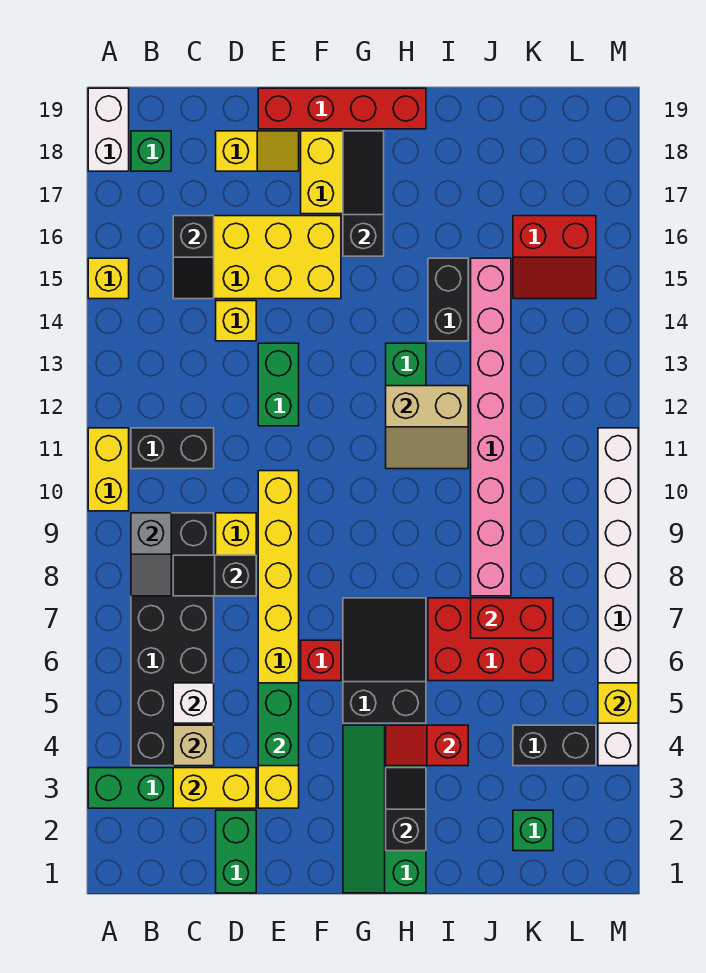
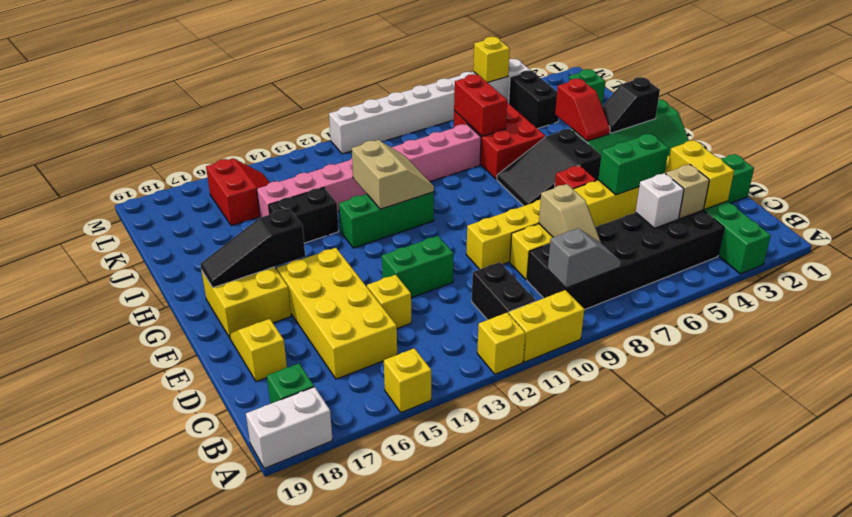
none -> yellow 1x1 brick [477,313,525,374]
black 1x2 slope [173,555,256,596] -> tan 1x2 slope [539,184,601,243]
black 1x2 slope [173,216,214,299] -> none
red 1x4 brick [258,88,426,129] -> none

